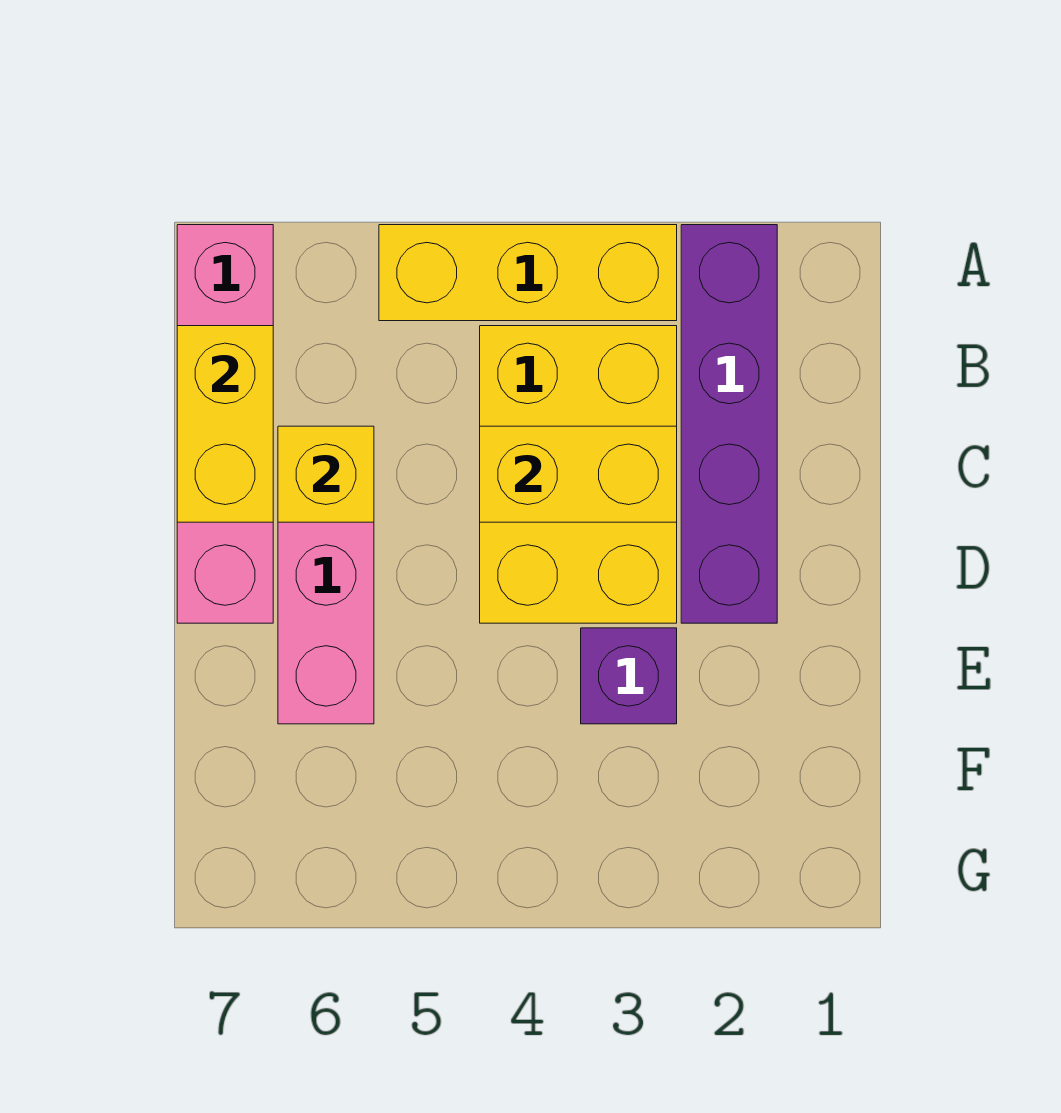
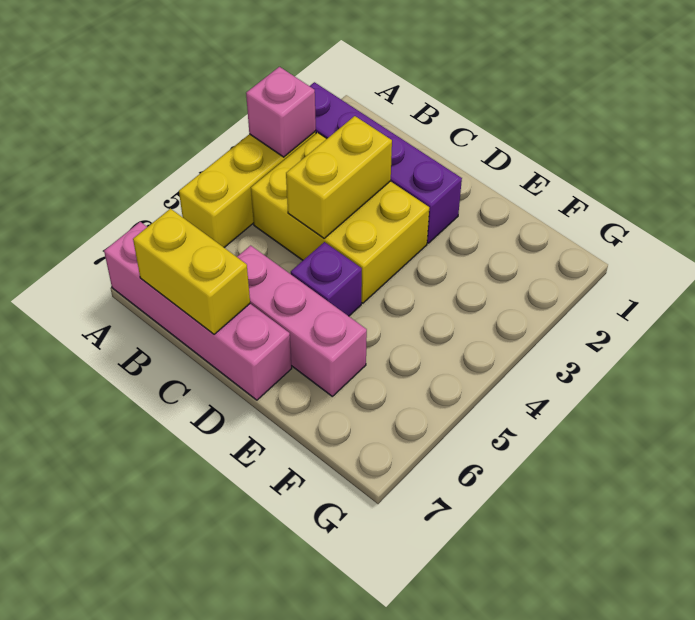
none -> pink 1x1 brick [246,67,316,157]
yellow 1x1 brick [278,426,374,522] -> none
purple 1x1 brick [581,628,677,724] -> purple 1x1 brick moved to [291,242,362,316]

